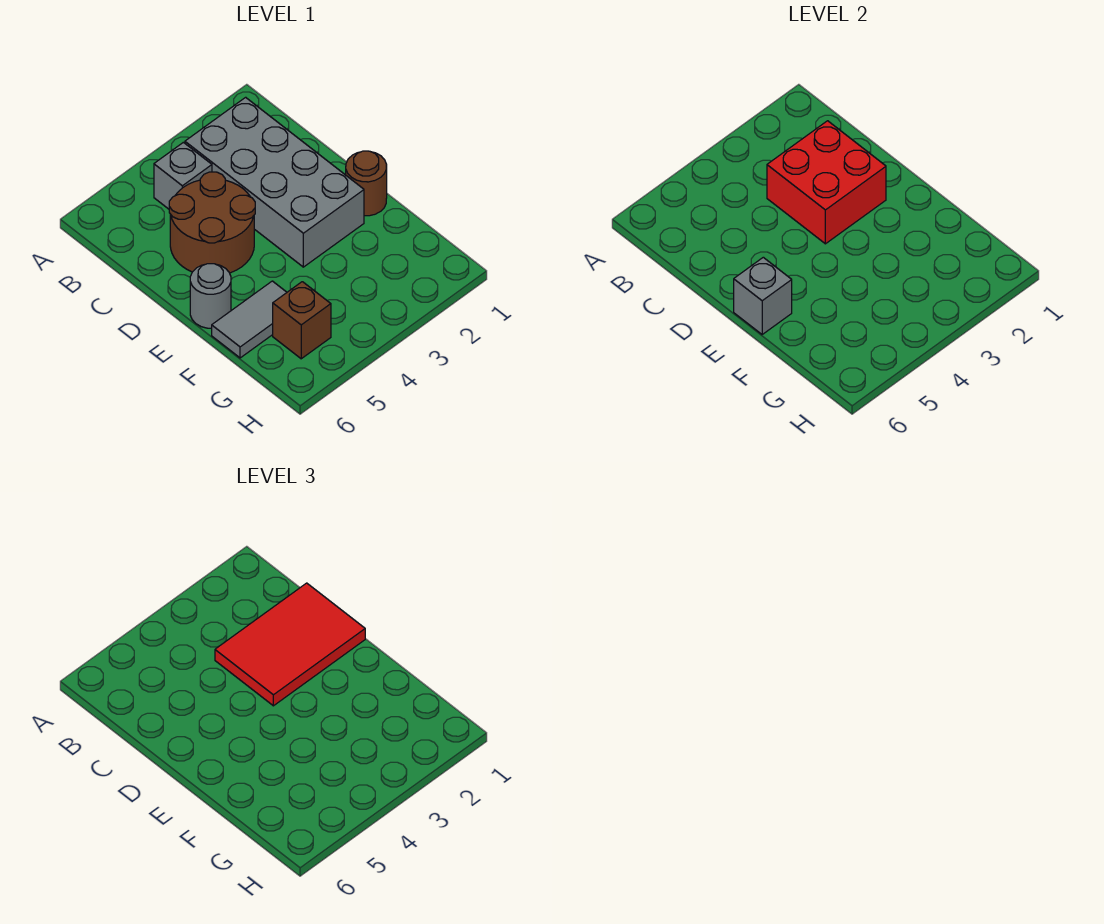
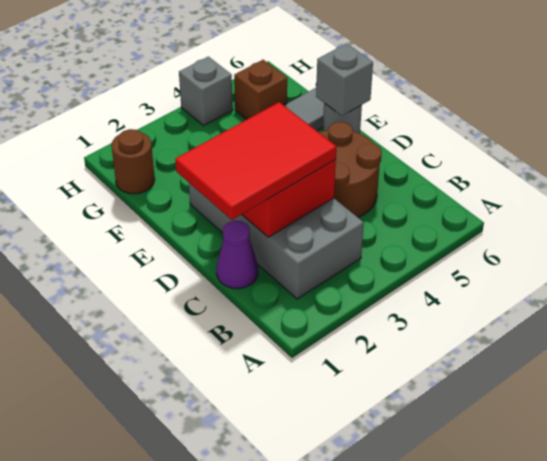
grey 1x1 brick [154,142,212,209] -> grey 1x1 brick moved to [179,57,233,125]
none -> purple 1x1 cone [216,221,258,289]
brown 1x1 round brick [346,151,387,216] -> brown 1x1 round brick moved to [111,129,155,194]

